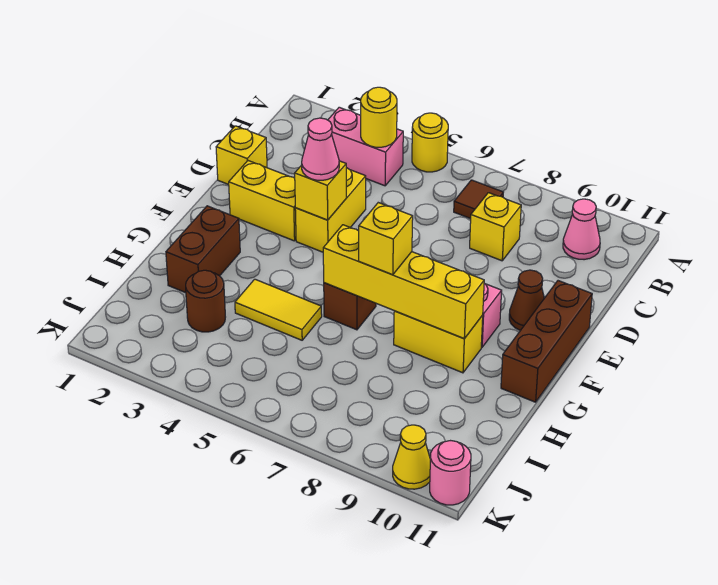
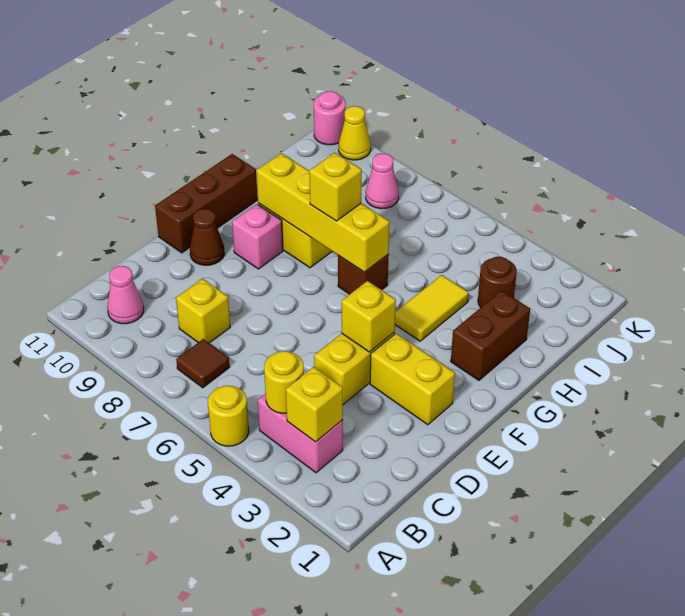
yellow 1x1 brick [216,126,267,185] -> yellow 1x1 brick moved to [286,367,343,442]
pink 1x1 cone [302,118,339,180] -> pink 1x1 cone moved to [366,154,399,209]
yellow 1x2 tile [235,279,322,340] -> yellow 1x2 tile turned to [395,275,469,341]

